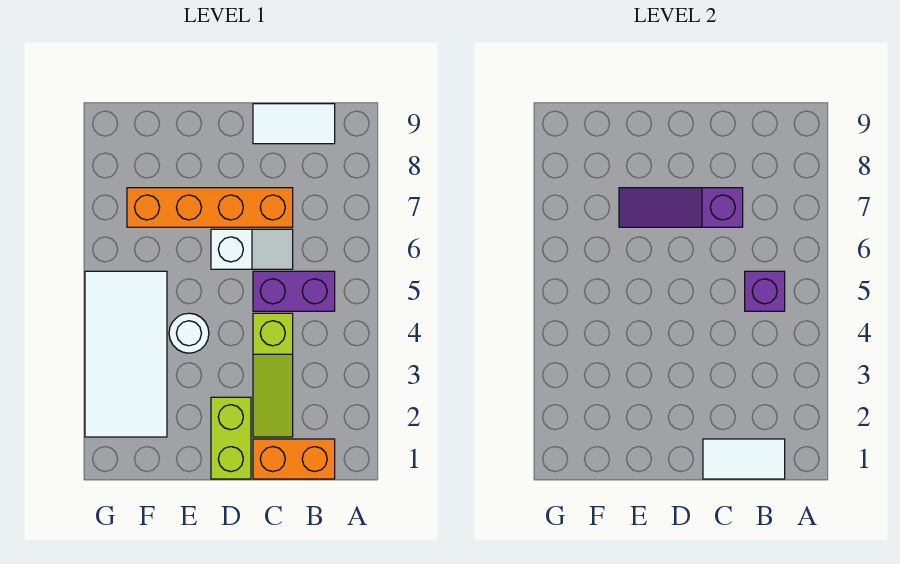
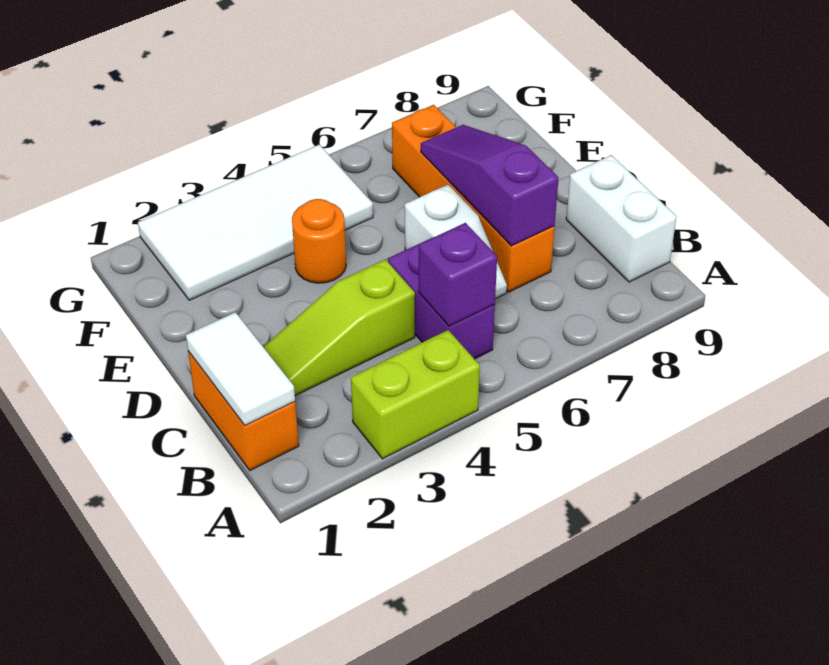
white 1x2 tile [253,104,335,144] -> white 1x2 brick [566,155,676,282]
lime 1x2 brick [211,397,251,479] -> lime 1x2 brick moved to [351,330,480,459]
white 1x1 round brick [169,313,209,353] -> orange 1x1 round brick [292,199,346,283]

